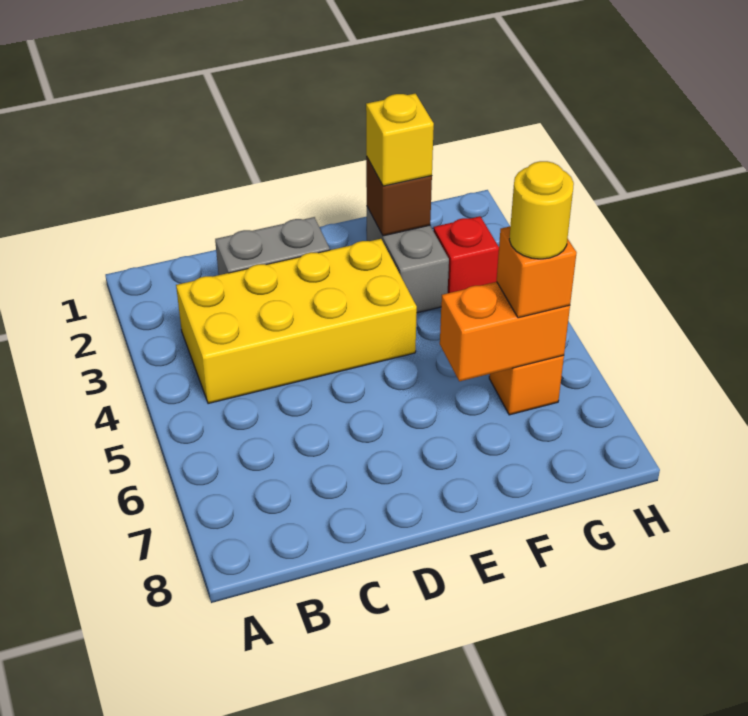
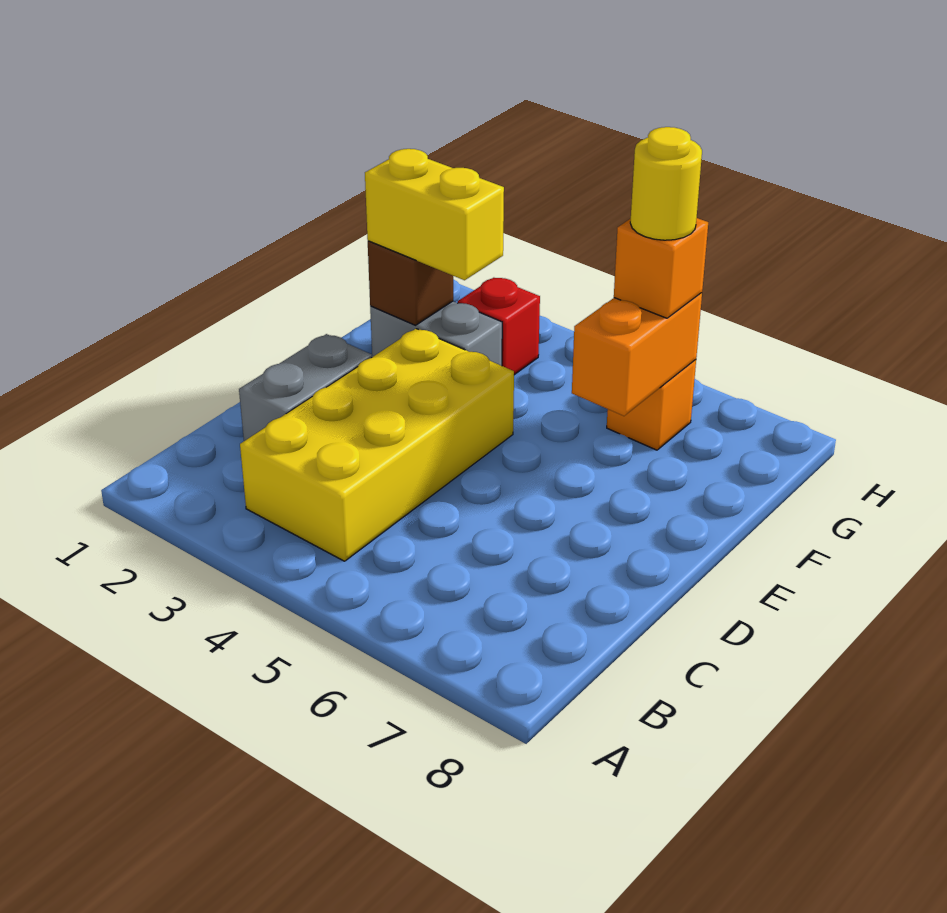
yellow 1x1 brick [366,94,434,186] -> yellow 1x2 brick [365,149,504,280]

